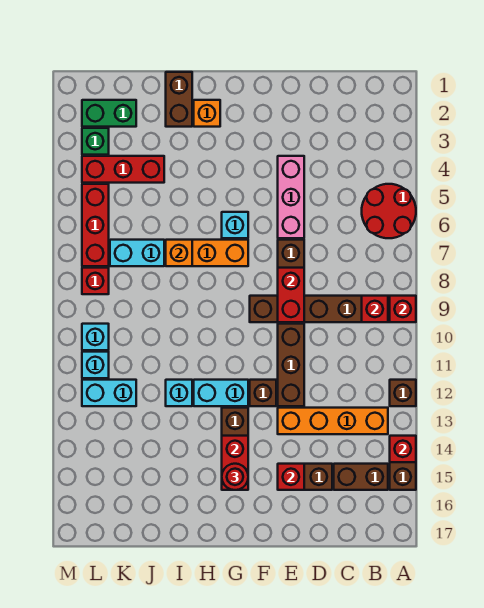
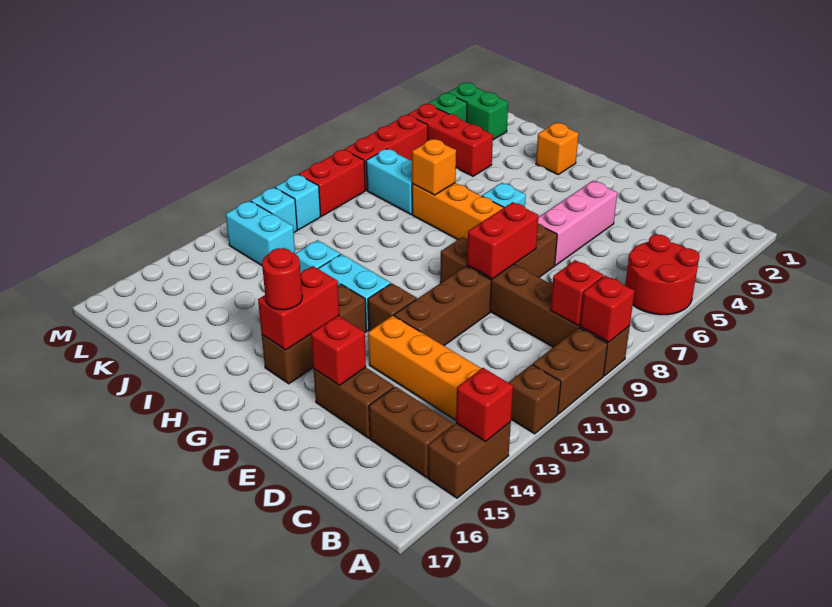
brown 1x2 brick [166,72,192,127] -> brown 1x2 brick moved to [533,328,608,414]
red 1x1 brick [82,268,109,294] -> red 1x2 brick [299,150,365,216]

